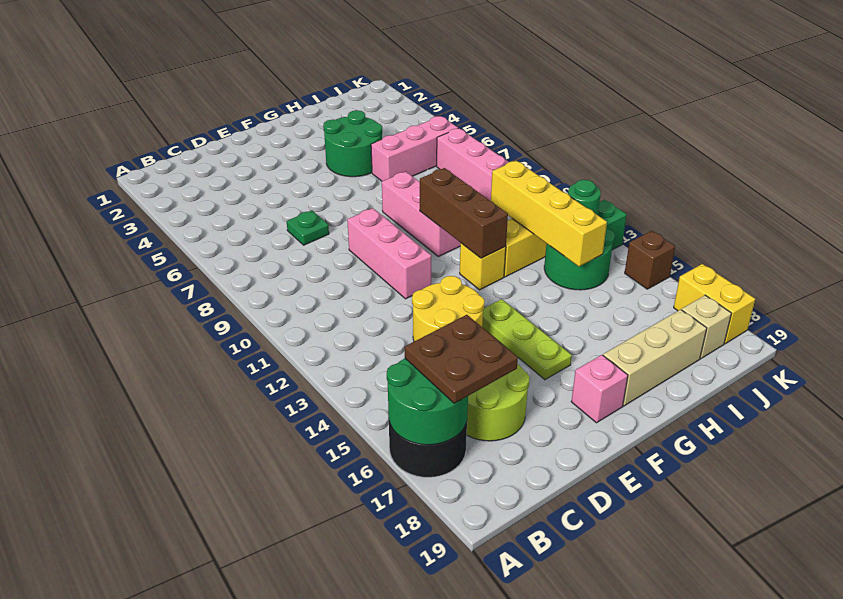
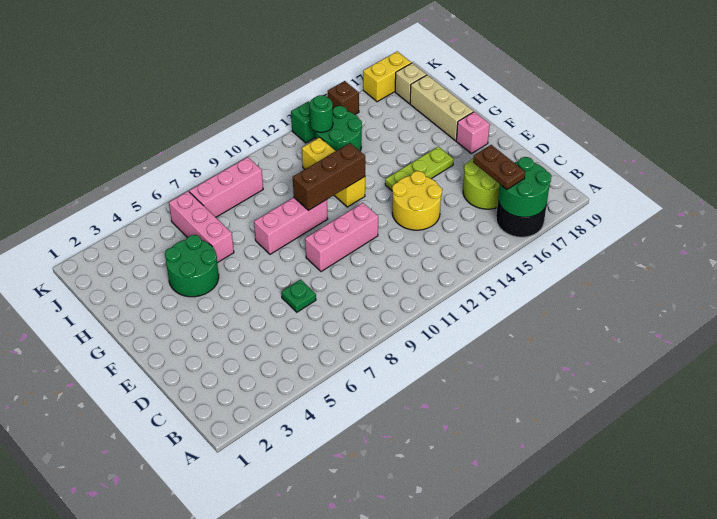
brown 2x2 plate [405,315,518,403] -> brown 1x2 plate [473,145,525,189]
yellow 1x4 brick [491,161,607,266] -> none

